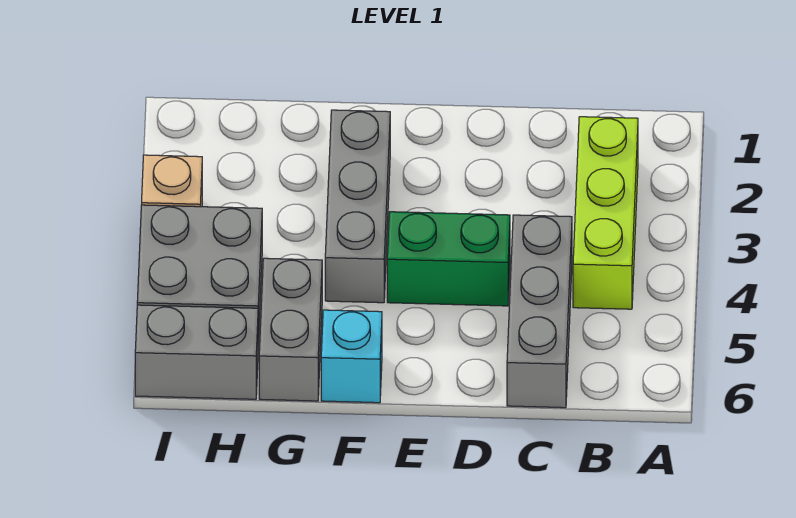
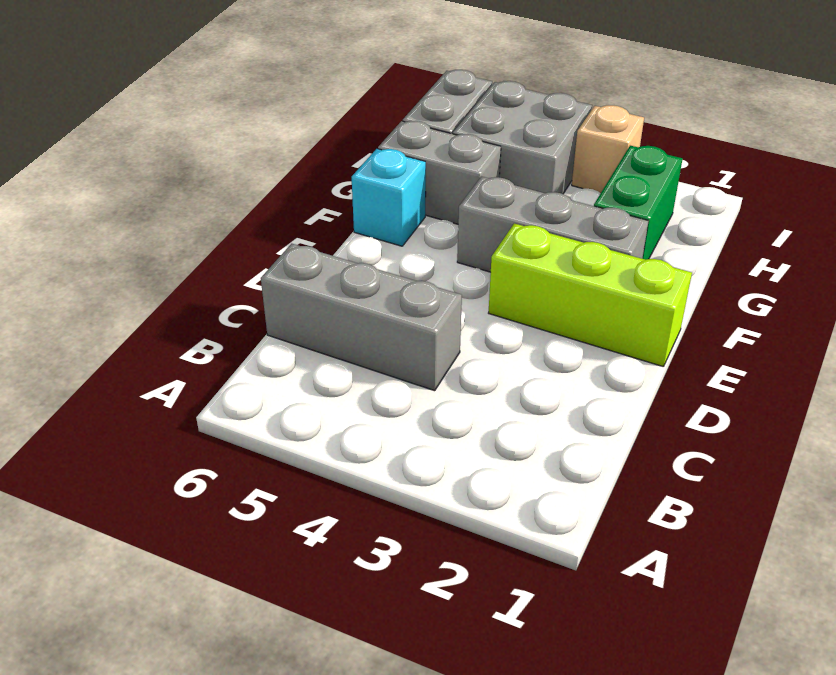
lime 1x3 brick [573,117,638,309] -> lime 1x3 brick moved to [489,223,692,367]
green 1x2 brick [387,212,510,306] -> green 1x2 brick moved to [594,146,682,260]

